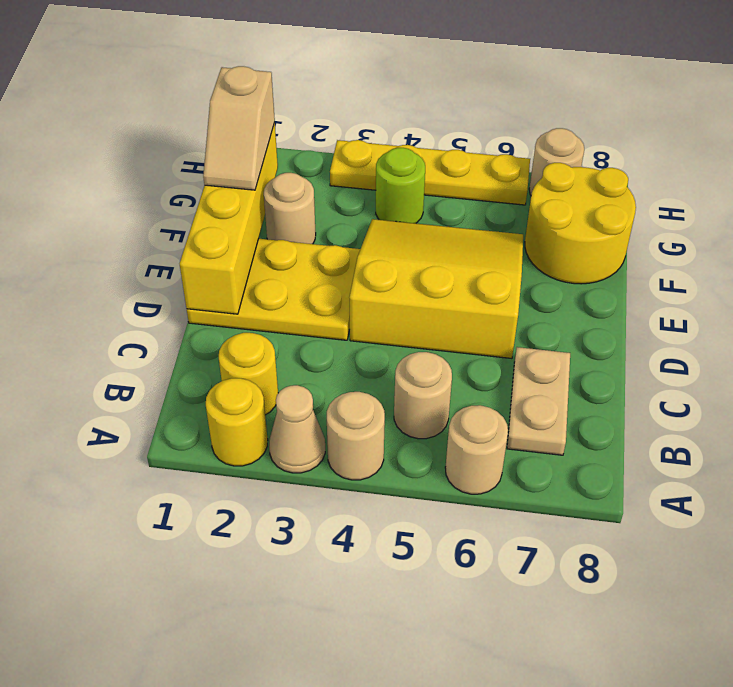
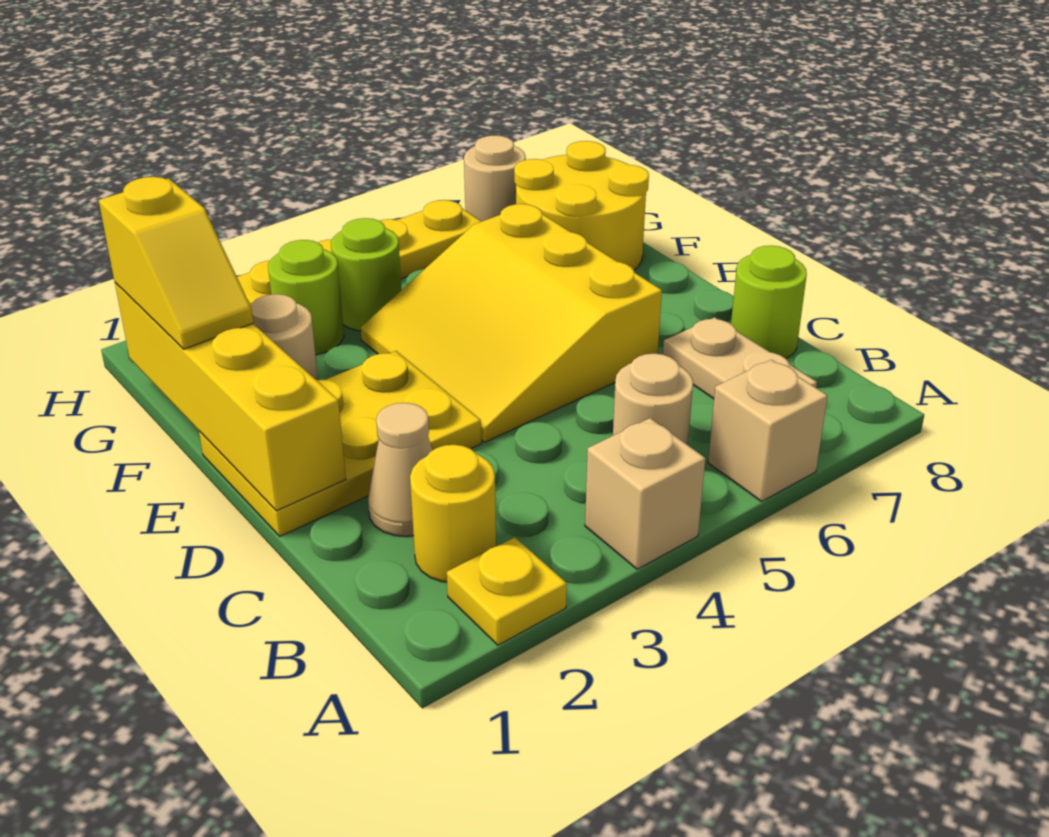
yellow 1x1 round brick [206,378,268,466] -> yellow 1x1 plate [447,537,567,645]
tan 1x1 cone [269,385,325,473] -> tan 1x1 cone moved to [368,403,433,537]
tan 1x1 round brick [327,392,385,480] -> tan 1x1 brick [585,418,705,569]
tan 1x1 round brick [445,405,508,494] -> tan 1x1 brick [708,360,828,502]
none -> lime 1x1 round brick [731,246,807,358]
yellow 3x3 slope [349,219,523,358] -> yellow 3x3 slope turned to [361,204,662,442]
tan 1x2 slope [203,66,275,190] -> yellow 1x2 slope [99,177,253,349]
none -> lime 1x1 round brick [268,240,344,355]

